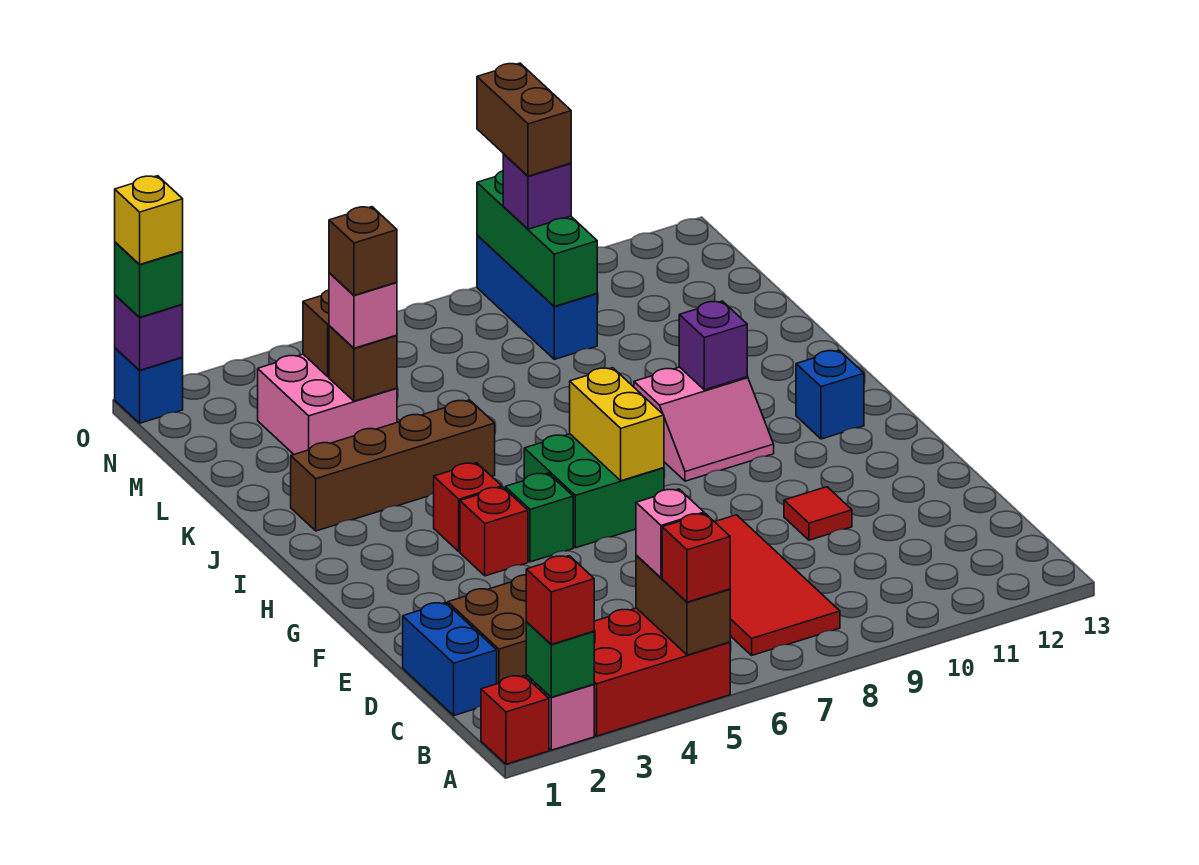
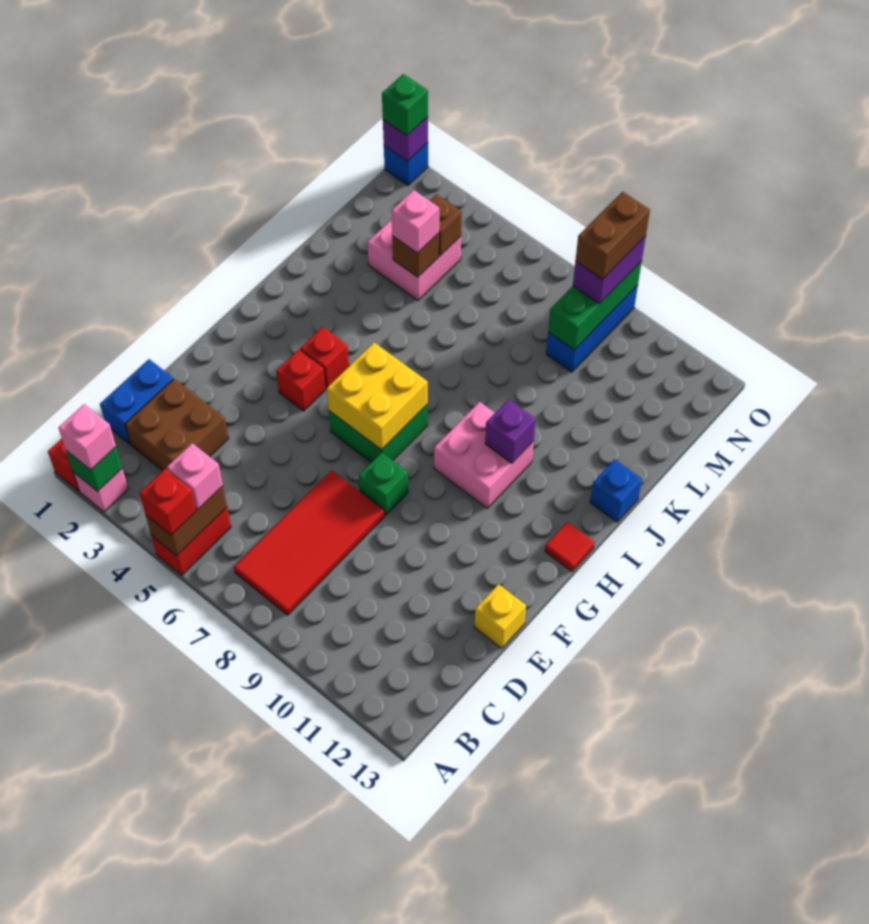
red 1x1 brick [526,556,594,644] -> pink 1x1 brick [58,404,116,470]
red 2x3 brick [594,608,730,736] -> red 1x2 brick [152,507,231,575]
red 1x1 tile [784,487,852,540] -> red 1x1 tile moved to [545,522,595,572]
green 1x1 brick [505,473,573,562] -> green 1x1 brick moved to [359,452,408,515]
yellow 1x2 brick [570,368,664,481] -> yellow 2x2 brick [327,343,428,450]
pink 2x2 slope [634,367,774,481] -> pink 2x2 brick [434,402,534,508]
blue 1x1 brick [796,350,864,439] -> blue 1x1 brick moved to [590,459,642,522]
brown 1x4 brick [291,400,495,531] -> none
brown 1x1 brick [329,207,397,295] -> none
purple 1x1 brick [503,154,571,229] -> purple 1x2 brick [573,236,646,304]
yellow 1x1 brick [115,176,183,265] -> yellow 1x1 brick moved to [475,584,526,649]

